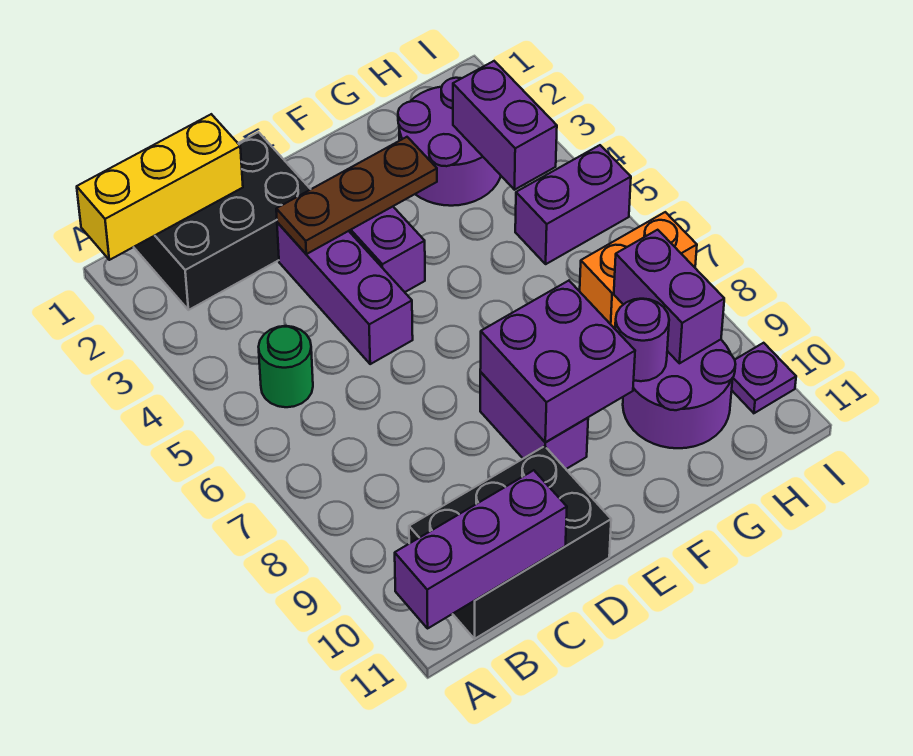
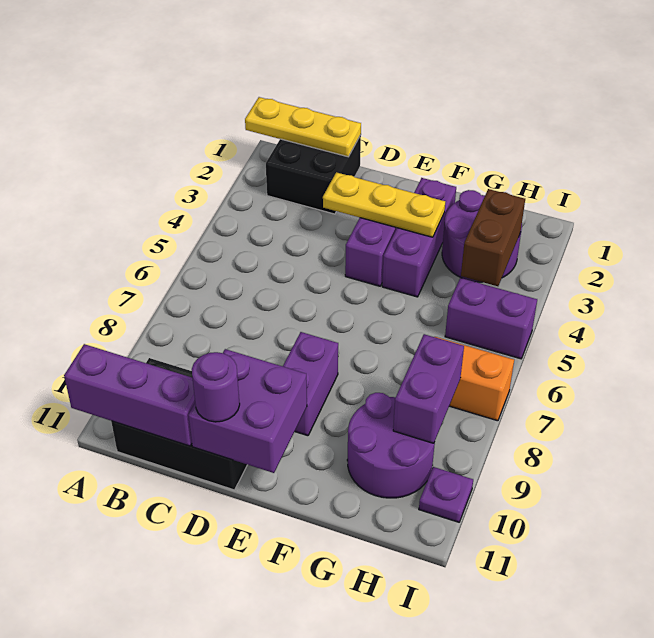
yellow 1x3 brick [77,114,243,260] -> yellow 1x3 plate [245,97,361,157]
black 2x3 brick [134,132,311,310] -> black 2x2 brick [266,135,361,214]
green 1x1 round brick [259,326,313,407] -> none
purple 1x3 brick [277,222,413,364] -> purple 1x3 brick moved to [382,178,456,297]
brown 1x3 plate [276,137,437,254] -> yellow 1x3 plate [323,172,445,237]
purple 2x2 brick [480,281,635,442] -> purple 2x2 brick moved to [188,349,307,473]
purple 1x1 round brick [615,299,669,381] -> purple 1x1 round brick moved to [192,352,240,422]
purple 1x2 brick [453,61,557,190] -> brown 1x2 brick [461,189,525,286]

